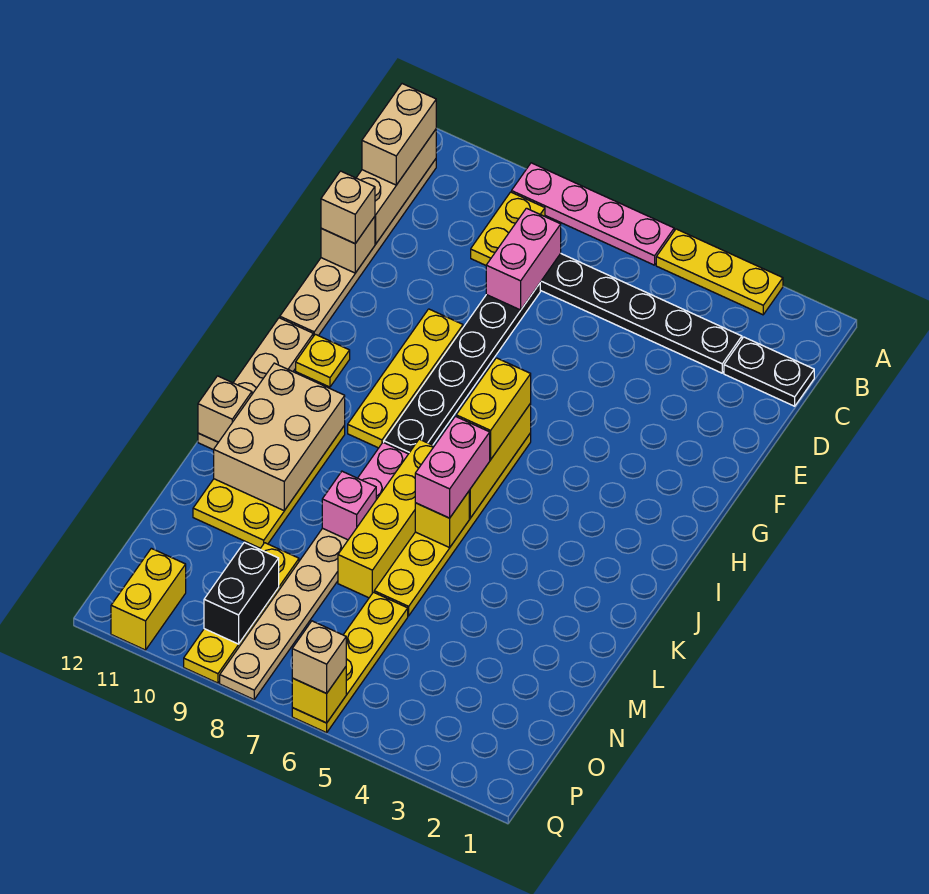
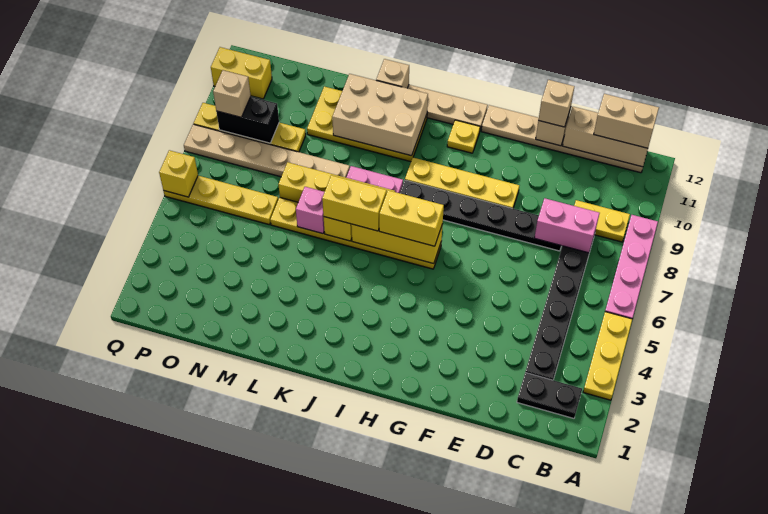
black 1x2 plate [724,337,814,406] -> black 1x2 plate turned to [517,373,582,418]
pink 1x2 brick [415,416,490,518] -> yellow 1x2 brick [322,175,387,231]
pink 1x1 brick [322,471,376,540] -> pink 1x1 brick moved to [296,187,324,234]
tan 1x1 brick [292,621,346,693] -> tan 1x1 brick moved to [213,70,251,117]

